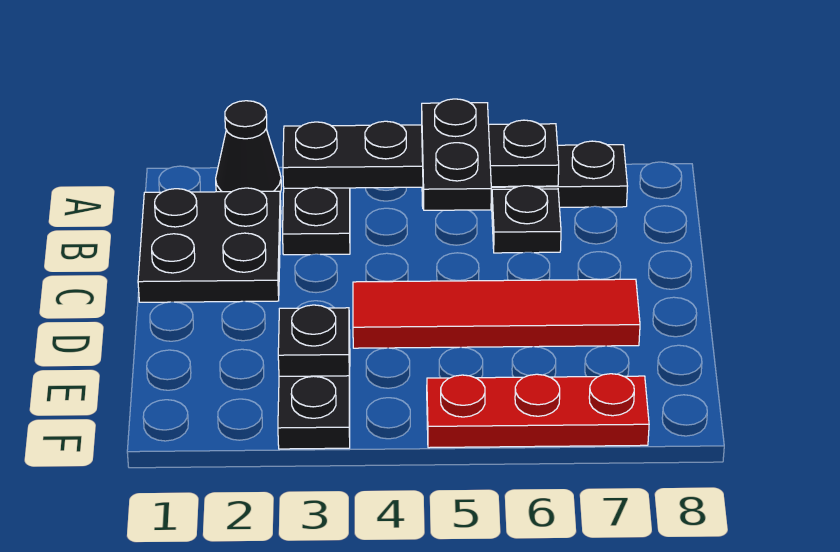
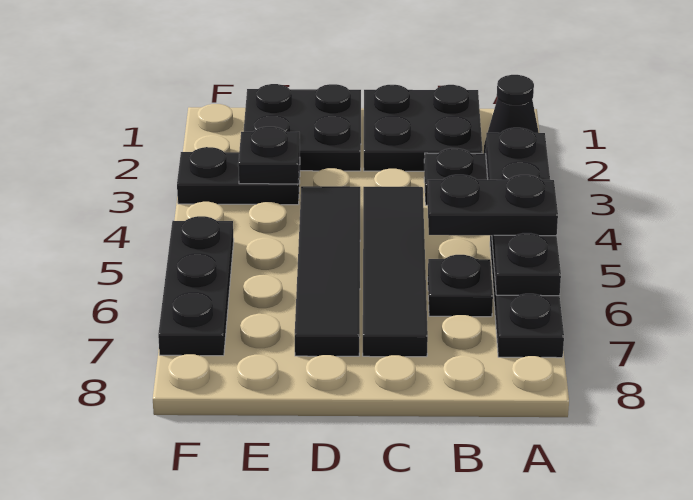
none -> black 1x4 tile [363,187,428,357]
none -> black 2x2 plate [244,84,361,171]
red 1x4 tile [353,279,640,348] -> black 1x4 tile [295,186,360,356]
red 1x3 plate [427,374,649,448] -> black 1x3 plate [158,216,234,356]

